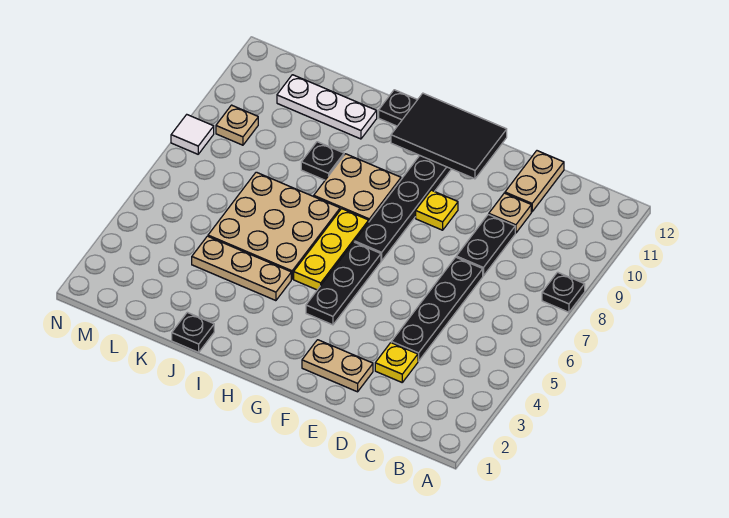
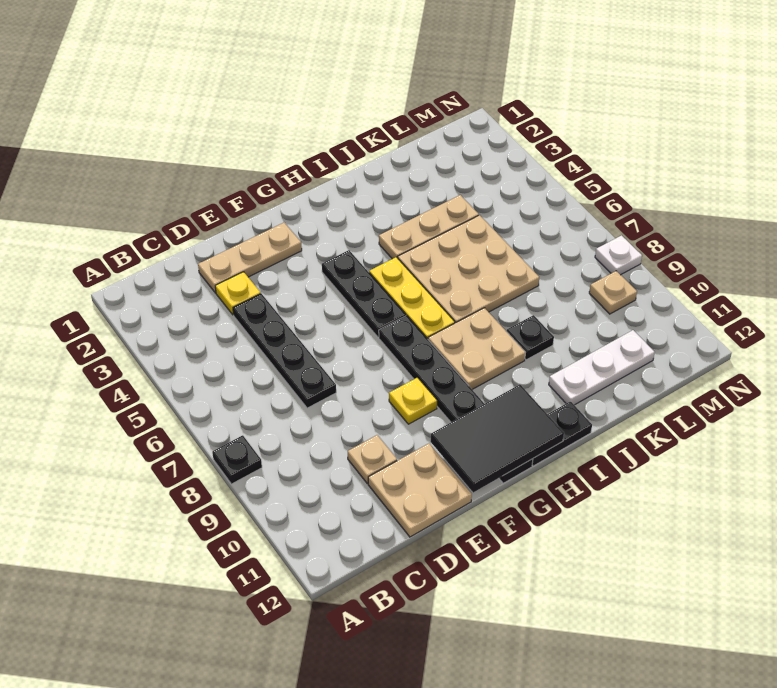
black 1x2 plate [456,214,515,276] -> none
tan 1x2 plate [505,151,564,212] -> tan 2x2 plate [368,443,472,537]
tan 1x2 plate [302,340,373,392] -> tan 1x3 plate [198,223,302,293]
black 1x1 plate [172,312,214,352] -> none
white 1x1 tile [171,115,214,154] -> white 1x1 plate [595,236,642,275]

